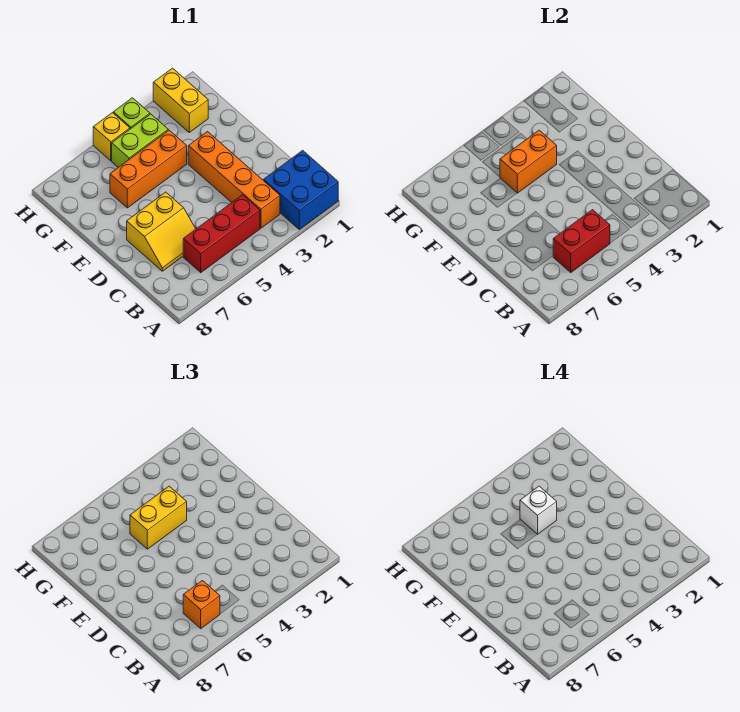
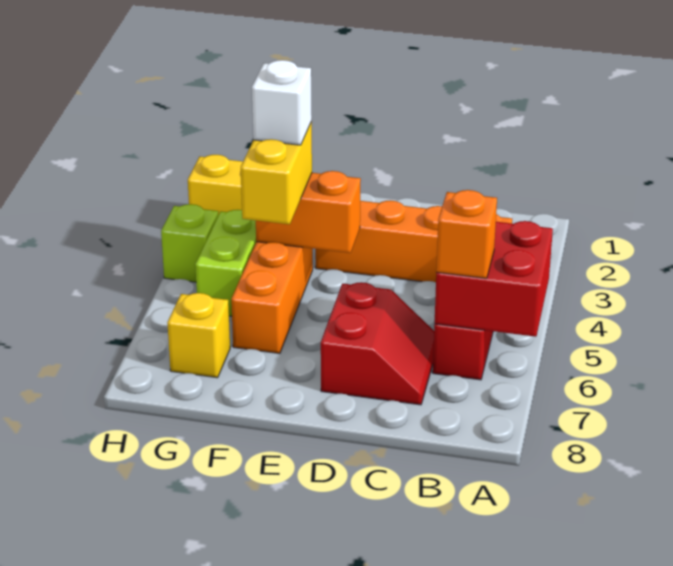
blue 2x2 brick [264,150,338,229] -> none
red 1x2 brick [553,210,610,273] -> red 2x2 brick [435,221,553,337]
yellow 2x2 slope [127,192,196,271] -> red 2x2 slope [321,282,434,405]
orange 1x2 brick [500,130,557,193] -> orange 1x2 brick turned to [256,171,361,253]
yellow 1x1 brick [93,113,130,161] -> yellow 1x1 brick moved to [167,293,230,378]

